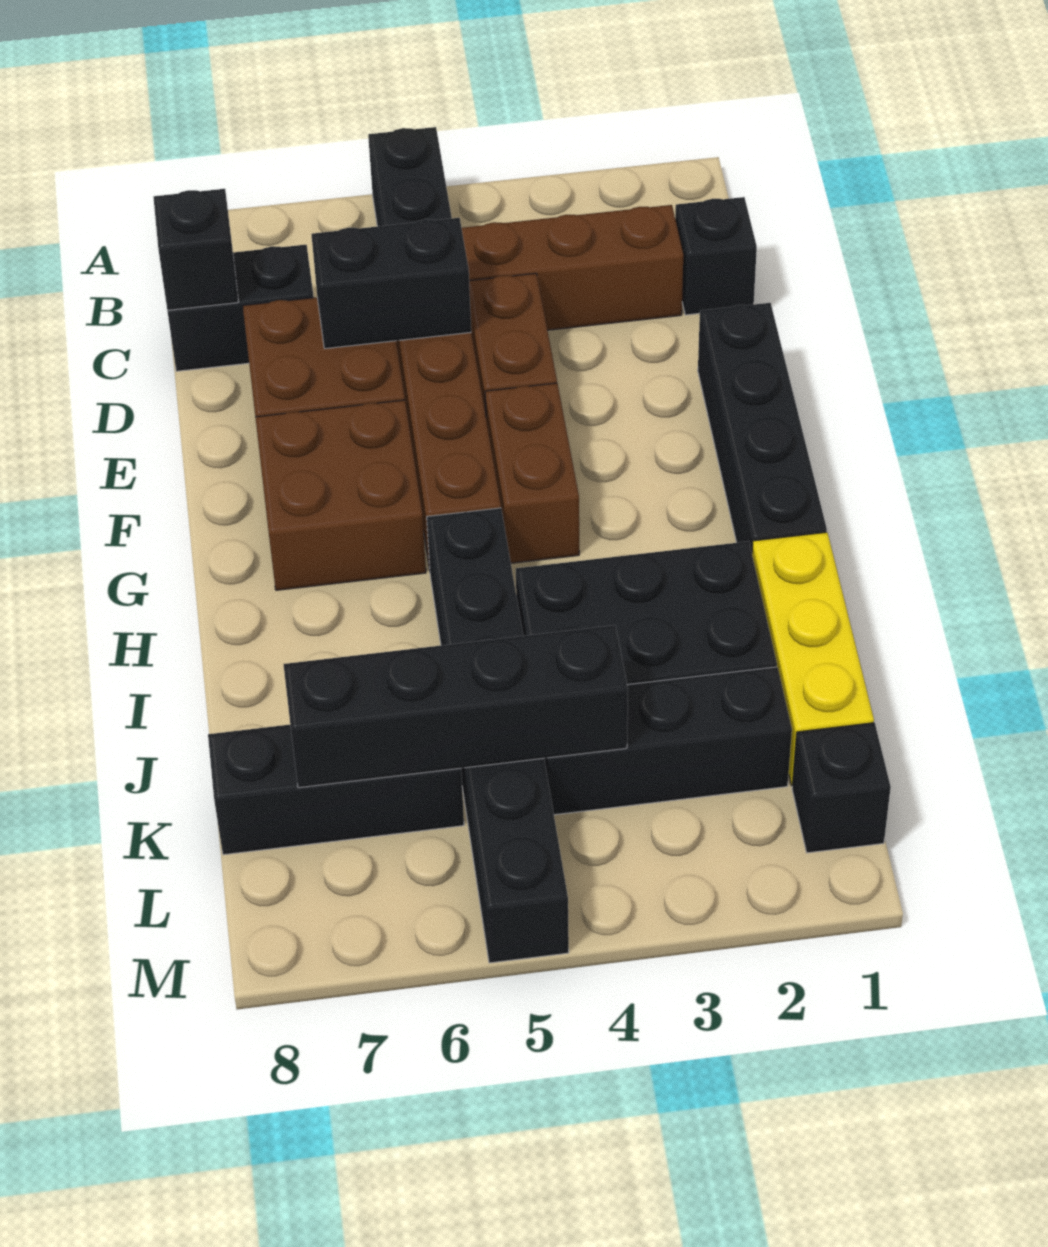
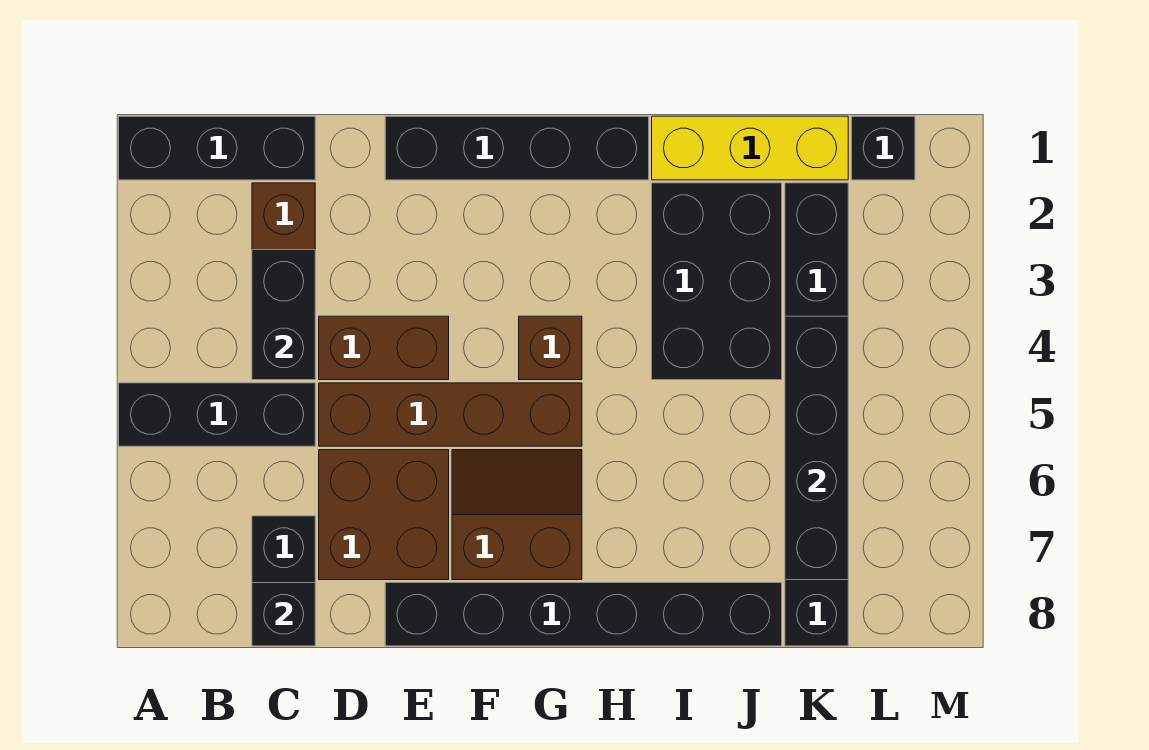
black 1x1 brick [675,197,757,315] -> black 1x3 brick [119,116,315,180]
black 1x2 brick [311,218,471,349] -> black 1x2 brick moved to [252,250,315,380]
brown 1x2 brick [485,383,579,563] -> brown 1x1 brick [519,316,582,380]
brown 2x2 brick [255,400,426,590] -> brown 2x2 slope [452,450,582,580]
black 1x6 brick [427,508,569,963] -> black 1x6 brick moved to [385,583,782,646]

